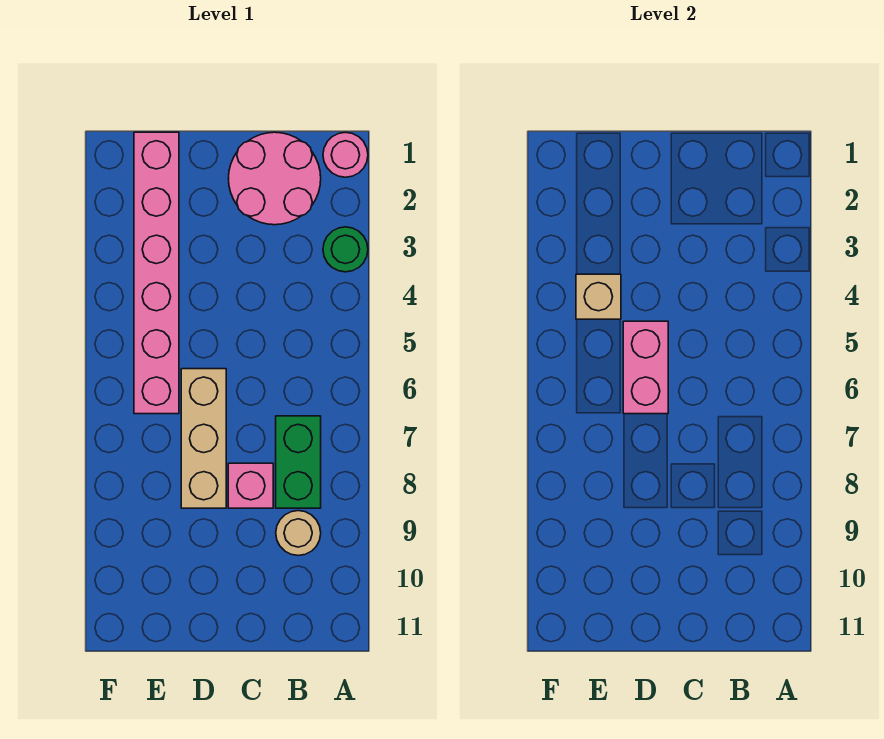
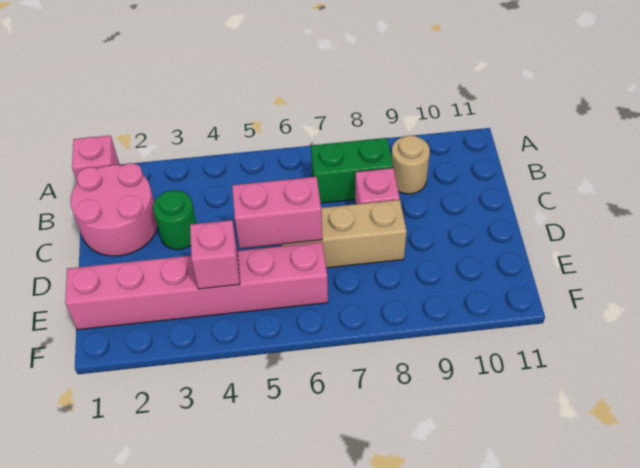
pink 1x1 round brick [323,132,368,177] -> pink 1x1 brick [72,135,120,182]
green 1x1 round brick [323,227,368,272] -> green 1x1 round brick moved to [153,190,197,250]
tan 1x1 brick [576,274,621,319] -> pink 1x1 brick [190,220,240,289]

